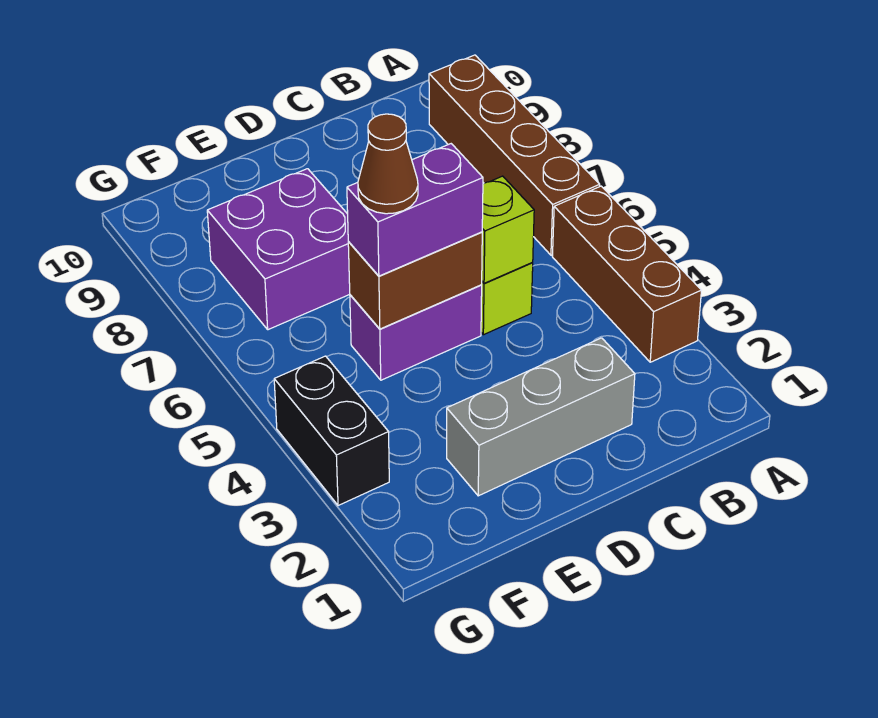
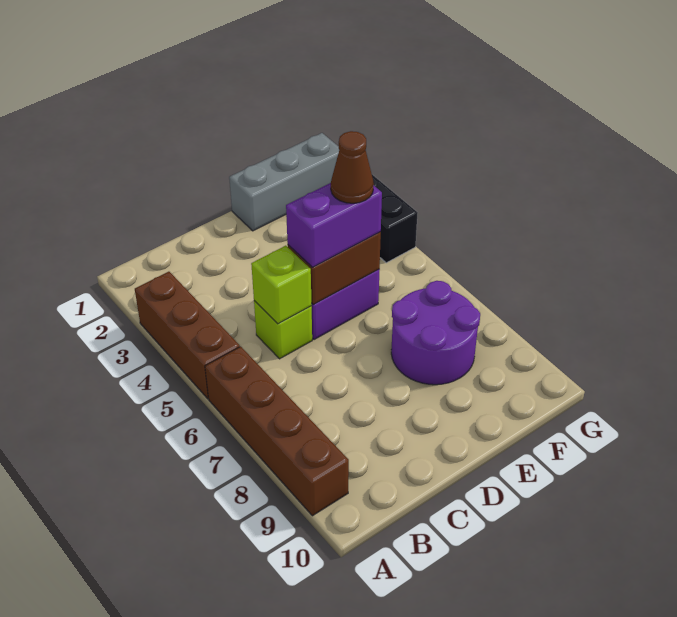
grey 1x3 brick [447,338,635,496] -> grey 1x3 brick moved to [229,133,339,231]
purple 2x2 brick [207,169,350,330] -> purple 2x2 round brick [391,281,480,385]

